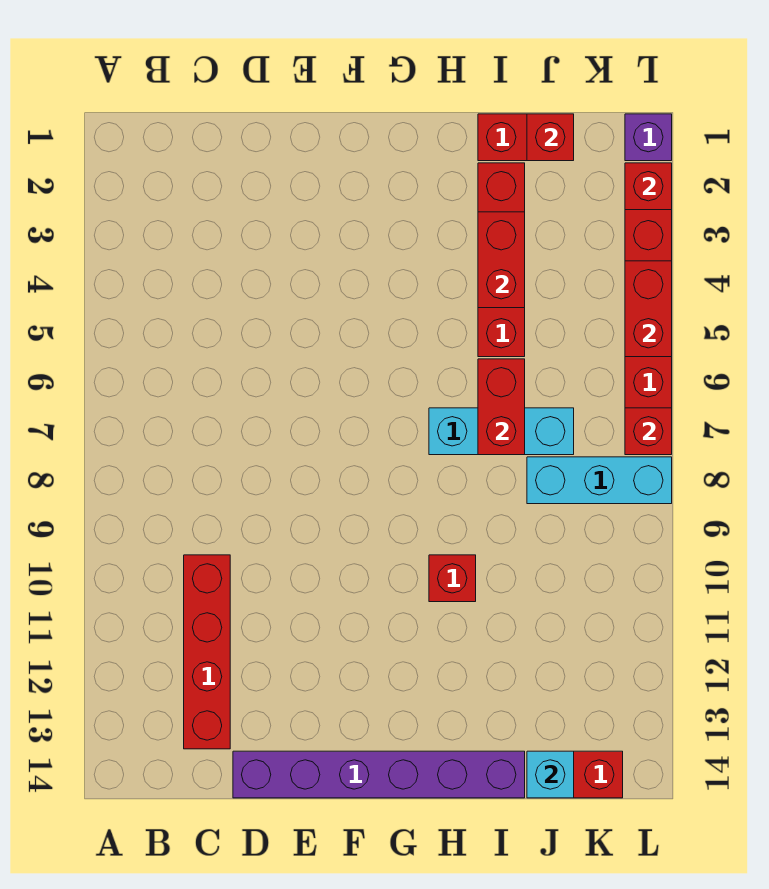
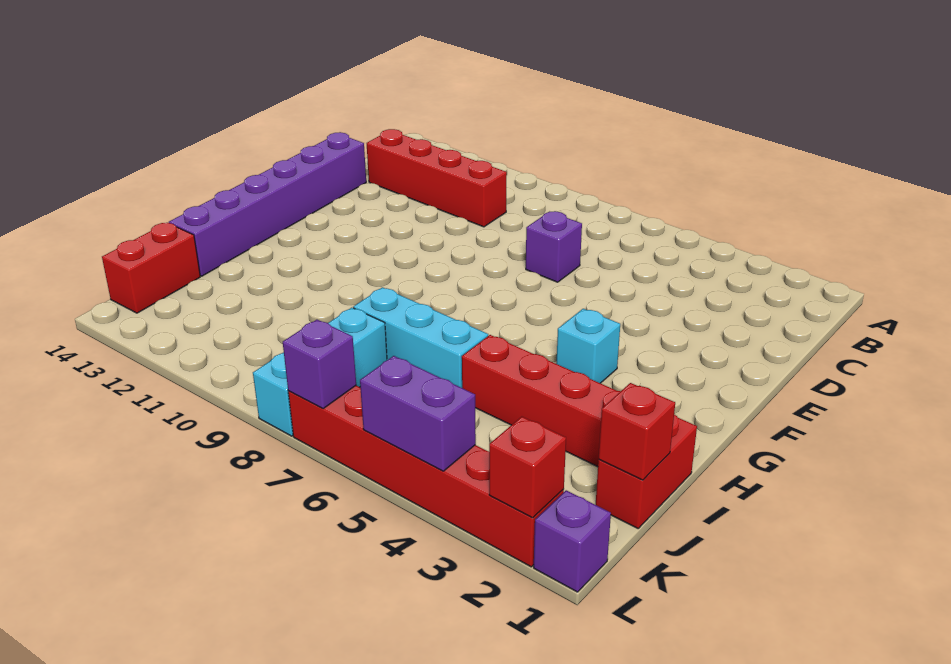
none -> purple 1x1 brick [526,211,582,282]
cyan 1x3 brick [429,408,574,455] -> cyan 1x3 brick turned to [353,287,488,388]
red 1x1 brick [429,555,476,602] -> none
red 1x2 brick [478,212,525,308] -> none
red 1x2 brick [478,359,525,455] -> none
cyan 1x1 brick [527,751,574,798] -> cyan 1x1 brick moved to [556,309,620,383]
red 1x2 brick [625,261,672,357] -> purple 1x2 brick [360,356,476,471]
red 1x1 brick [625,408,672,455] -> purple 1x1 brick [283,320,356,408]

